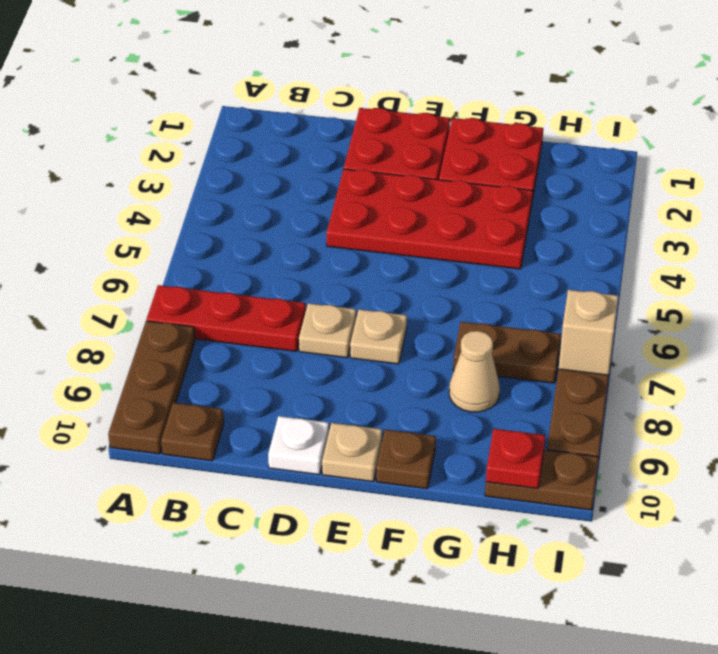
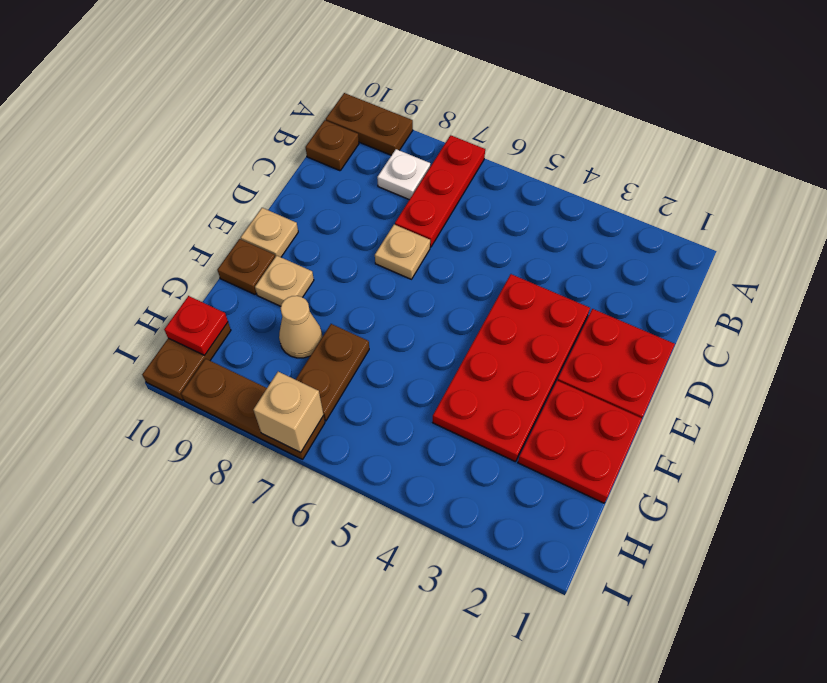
brown 1x3 plate [108,321,195,454] -> brown 1x2 plate [326,93,413,155]
white 1x1 plate [268,416,329,475] -> white 1x1 plate moved to [377,149,430,200]
tan 1x1 plate [350,309,407,364] -> tan 1x1 plate moved to [255,255,314,306]

